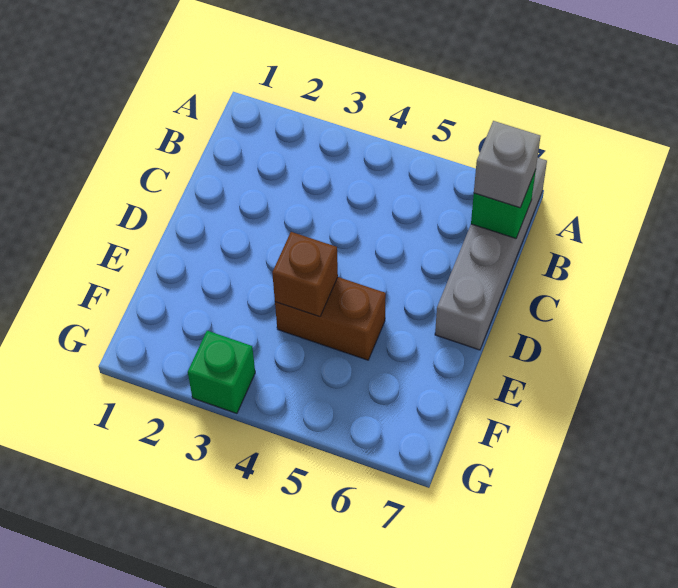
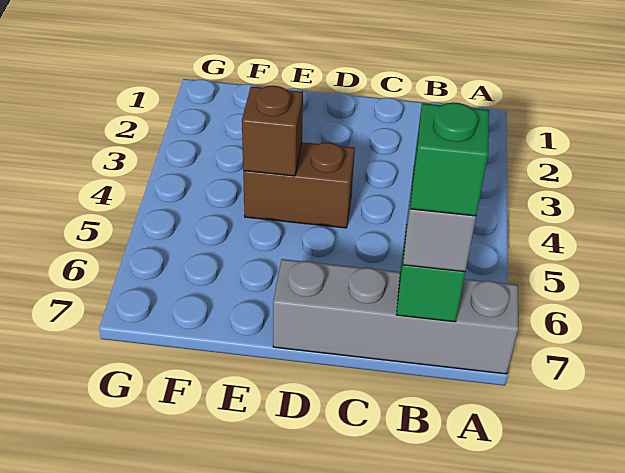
brown 1x2 brick [275,277,386,360] -> brown 1x2 brick turned to [243,142,355,228]
green 1x1 brick [188,331,255,413] -> green 1x1 brick moved to [410,102,489,216]

